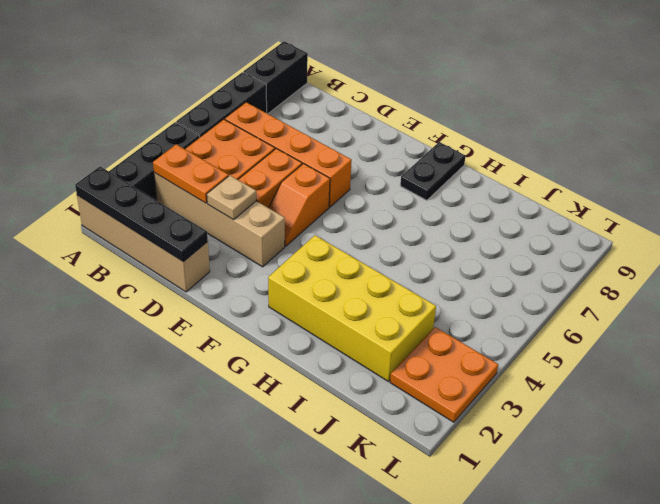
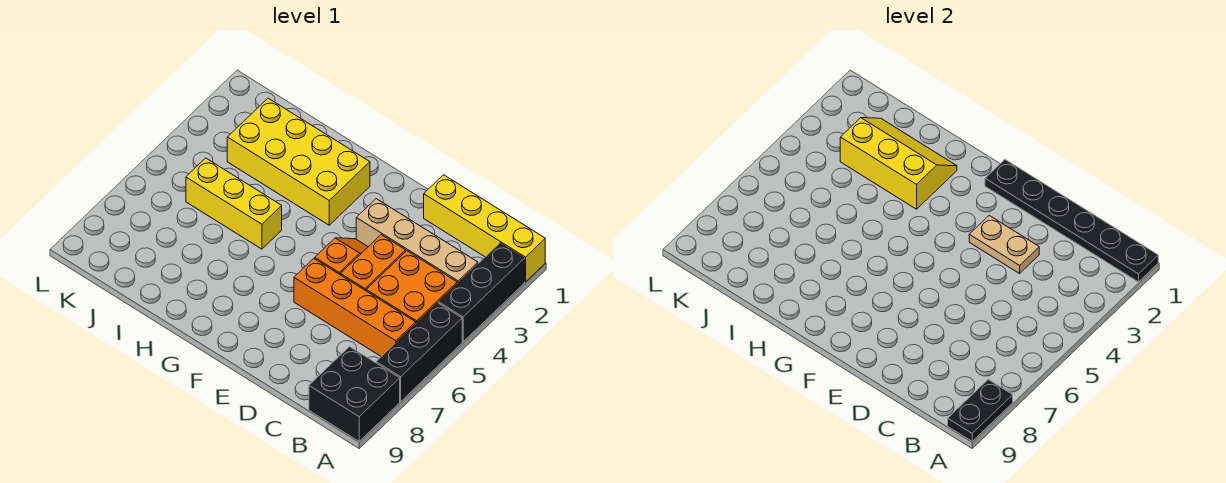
tan 1x4 brick [77,195,210,292] -> yellow 1x4 brick [424,175,545,282]
black 1x4 plate [75,166,208,262] -> black 1x6 plate [985,160,1158,282]
black 1x2 brick [243,41,308,114] -> black 2x2 brick [309,347,400,441]
orange 1x2 plate [153,144,229,203] -> none
tan 1x1 plate [207,175,256,220] -> tan 1x2 plate [969,215,1039,273]
black 1x2 plate [400,142,466,200] -> black 1x2 plate moved to [948,379,1013,441]
none -> yellow 2x3 slope [840,118,957,209]
none -> yellow 1x3 brick [186,158,282,249]
orange 2x2 plate [390,327,498,422] -> none

